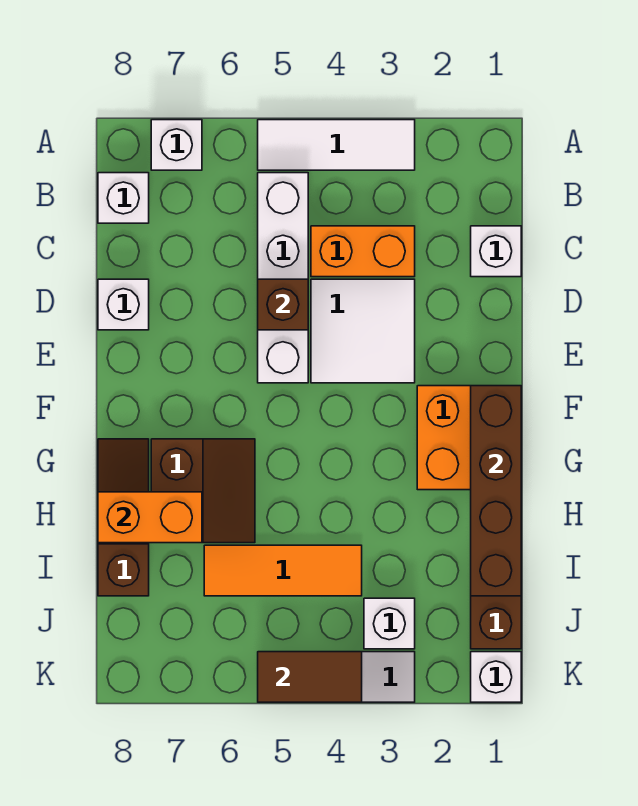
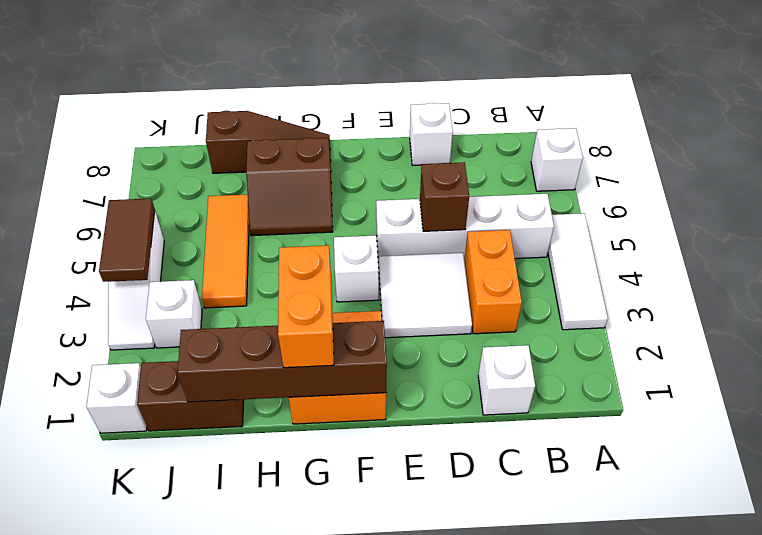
white 1x1 brick [98,173,149,223] -> white 1x1 brick moved to [334,235,379,302]
orange 1x2 brick [98,492,202,543] -> orange 1x2 brick moved to [278,245,334,368]

